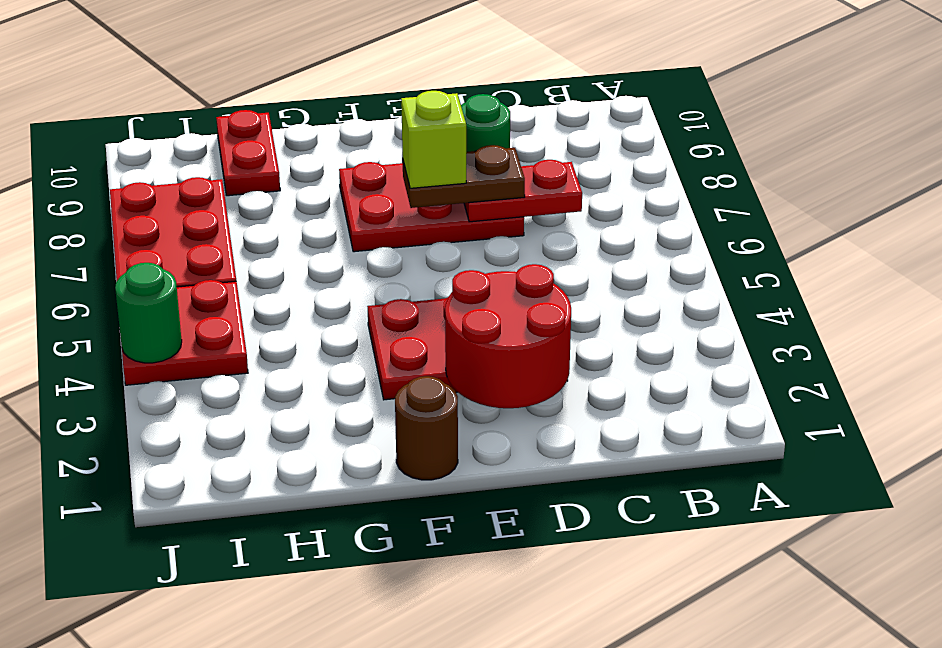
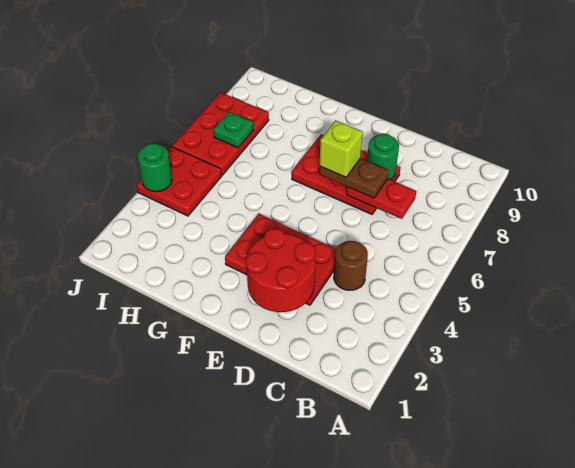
brown 1x1 round brick [395,376,458,480] -> brown 1x1 round brick moved to [334,241,368,290]
red 1x2 plate [216,110,280,196] -> none
none -> green 1x1 plate [213,112,253,148]

